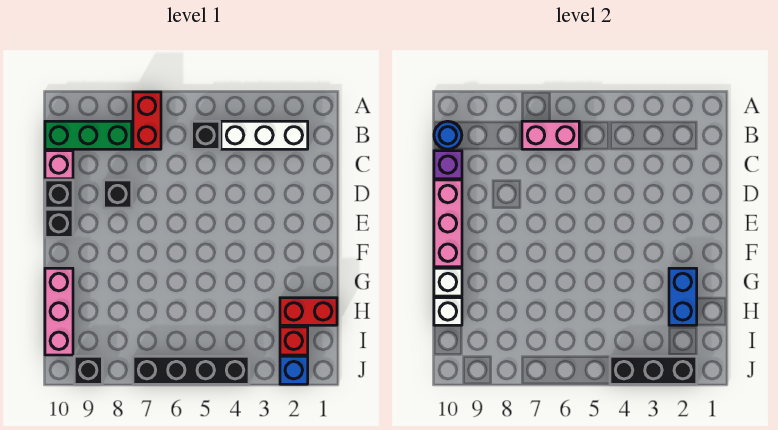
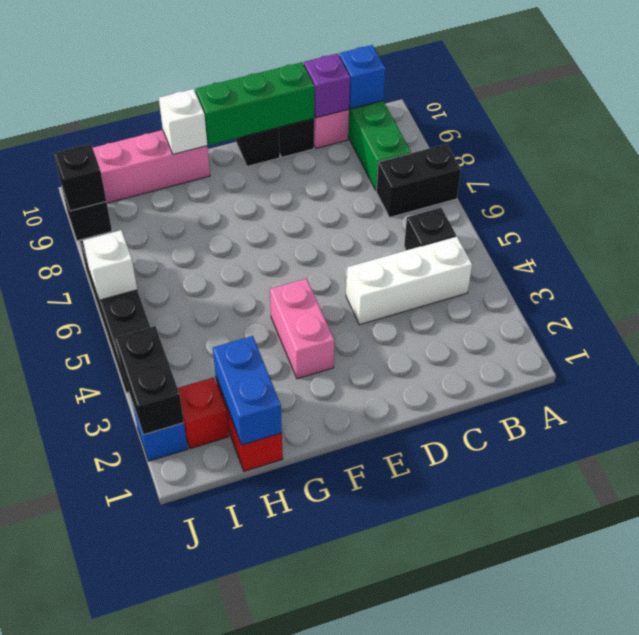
red 1x2 brick [133,92,161,149] -> black 1x2 brick [376,144,461,217]
white 1x3 brick [221,121,308,149] -> white 1x3 brick turned to [346,236,472,325]
pink 1x2 brick [522,121,579,149] -> pink 1x2 brick moved to [270,279,334,379]
blue 1x1 round brick [434,121,462,149] -> blue 1x1 brick [339,45,385,109]
black 1x1 brick [104,180,132,208] -> black 1x1 brick moved to [54,144,106,211]
pink 1x3 brick [434,180,462,267] -> green 1x3 brick [196,62,315,145]
blue 1x2 brick [669,268,697,325] -> blue 1x2 brick turned to [213,336,282,445]
white 1x1 brick [434,298,462,325] -> white 1x1 brick moved to [83,230,137,300]
black 1x3 brick [610,356,697,384] -> black 1x2 brick [115,326,184,435]

